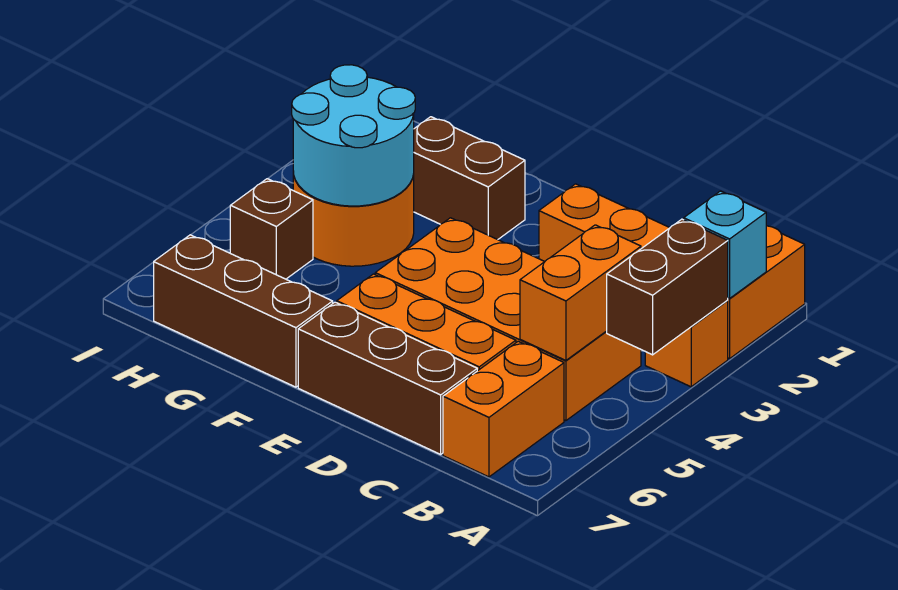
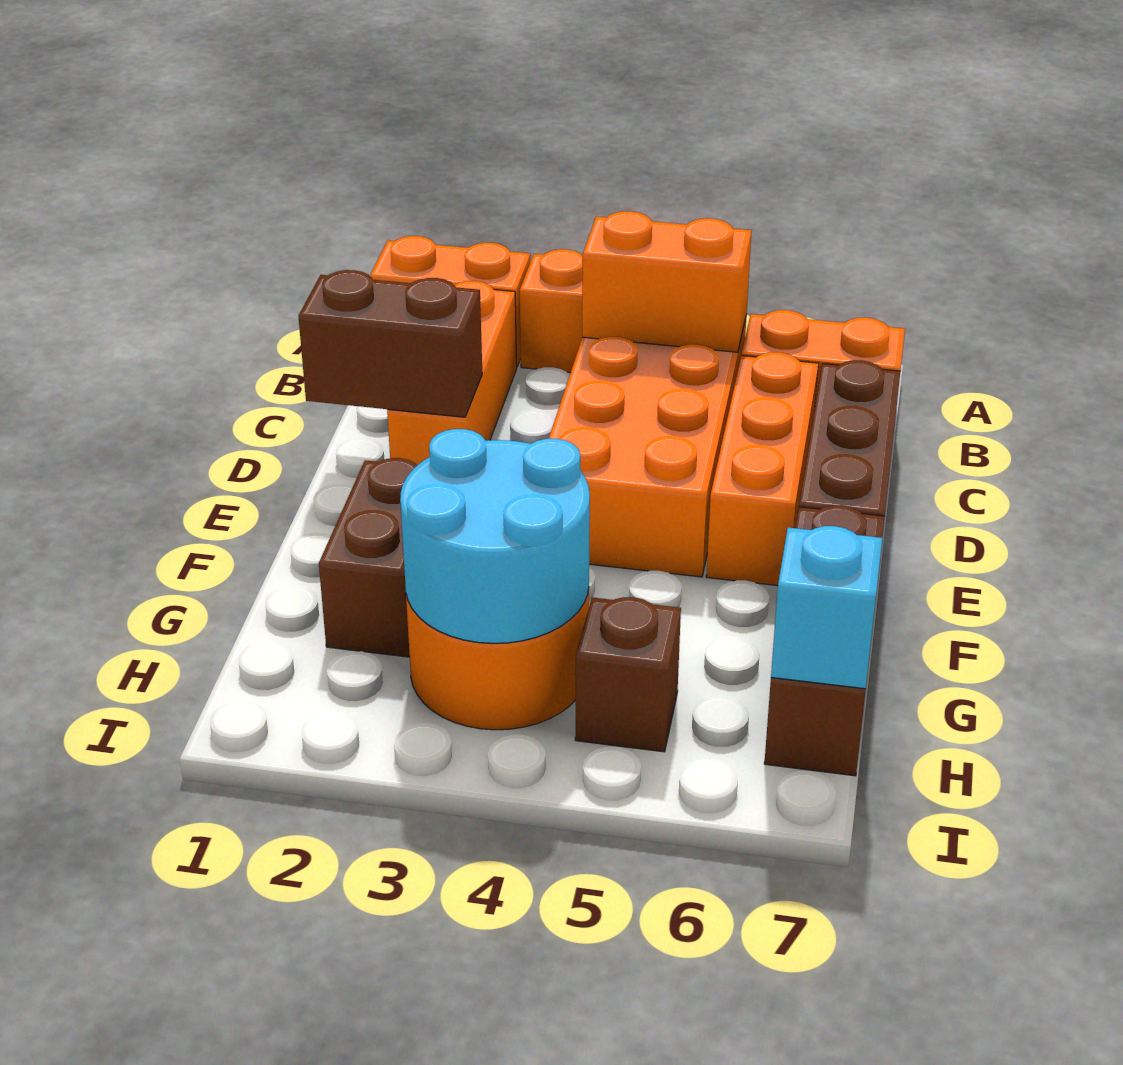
cyan 1x1 brick [684,191,766,298] -> cyan 1x1 brick moved to [771,526,882,689]
brown 1x2 brick [607,219,728,355] -> brown 1x2 brick moved to [298,270,482,417]

